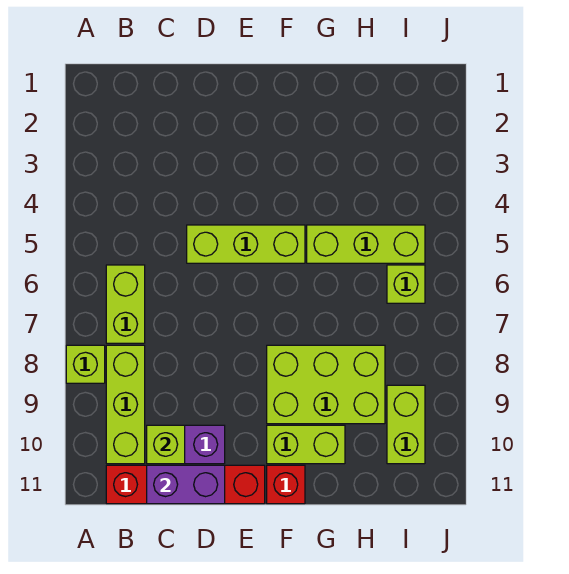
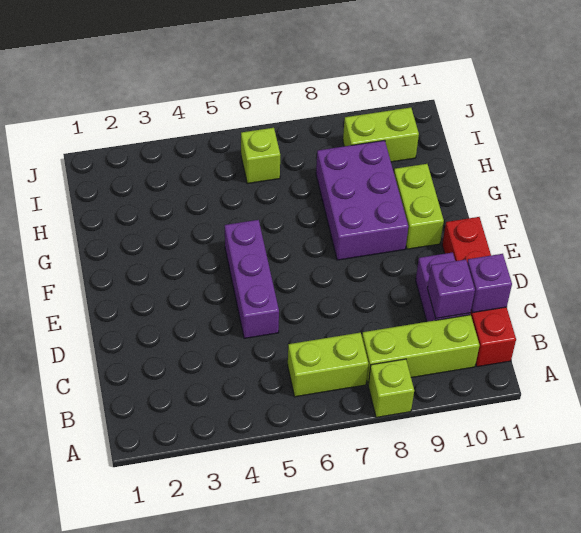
lime 1x1 brick [147,425,185,464] -> purple 1x1 brick [427,260,475,318]
purple 1x2 brick [147,465,225,504] -> purple 1x1 brick [467,254,512,313]
lime 1x3 brick [187,225,305,263] -> purple 1x3 brick [225,220,279,338]
lime 2x3 brick [267,345,385,424] -> purple 2x3 brick [316,140,408,260]
red 1x1 brick [267,465,305,504] -> none
lime 1x3 brick [307,225,425,263] -> none

